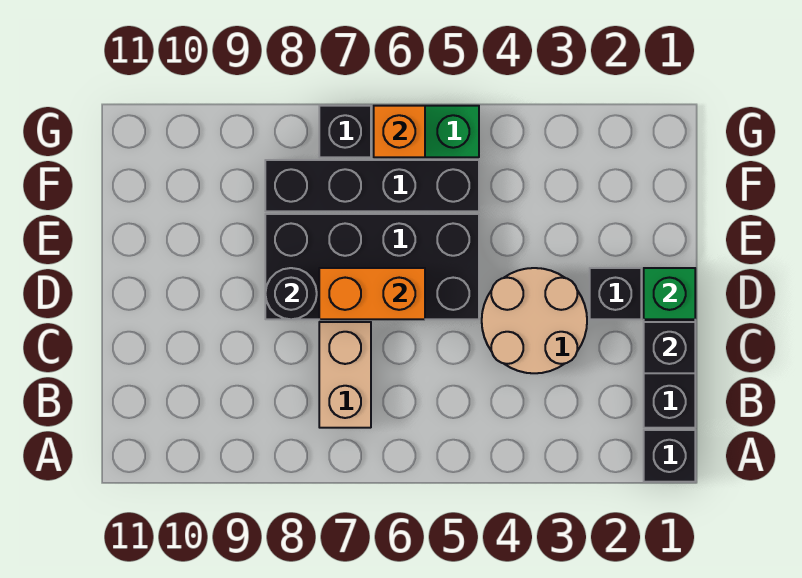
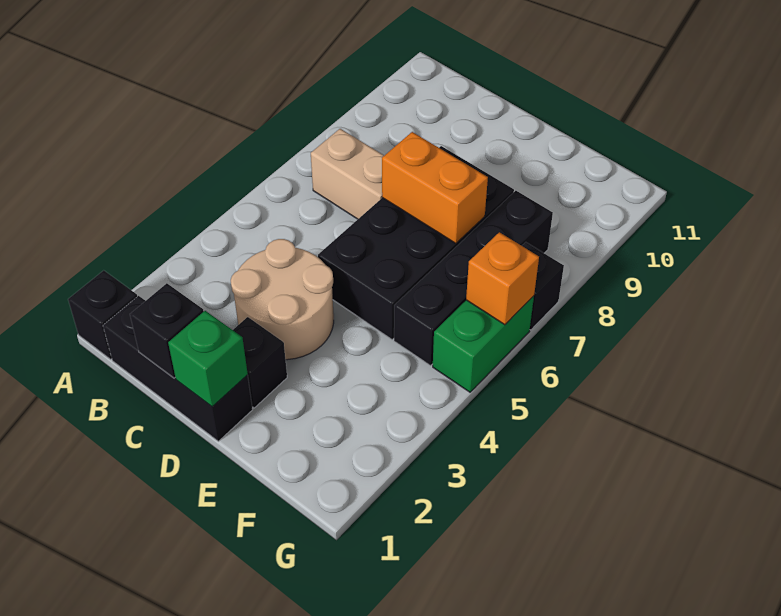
orange 1x2 brick [319,268,425,319] -> orange 1x2 brick turned to [382,132,488,243]
black 1x1 round brick [265,268,317,319] -> none

